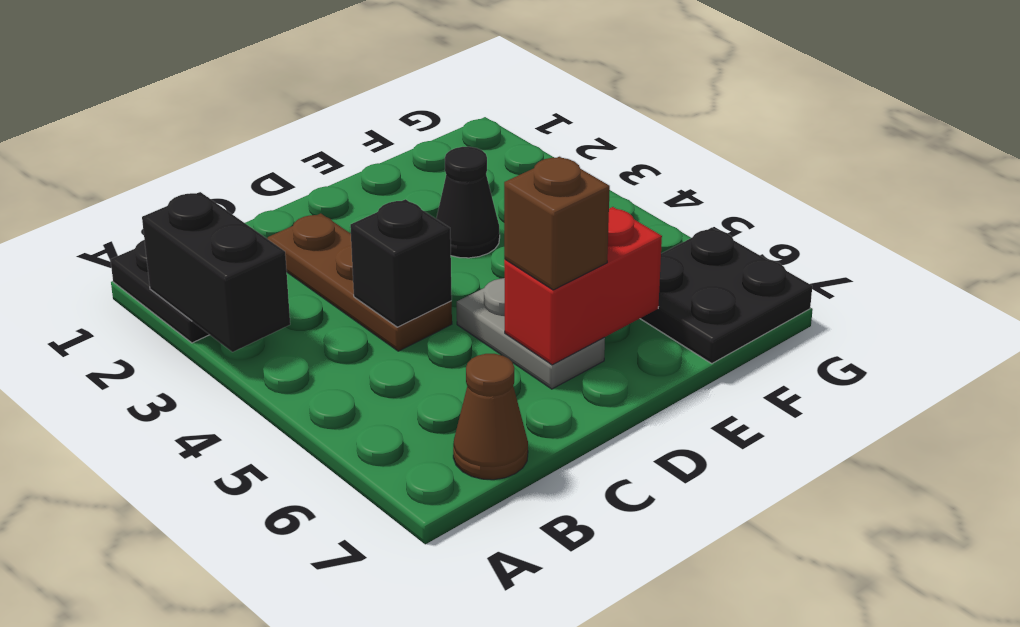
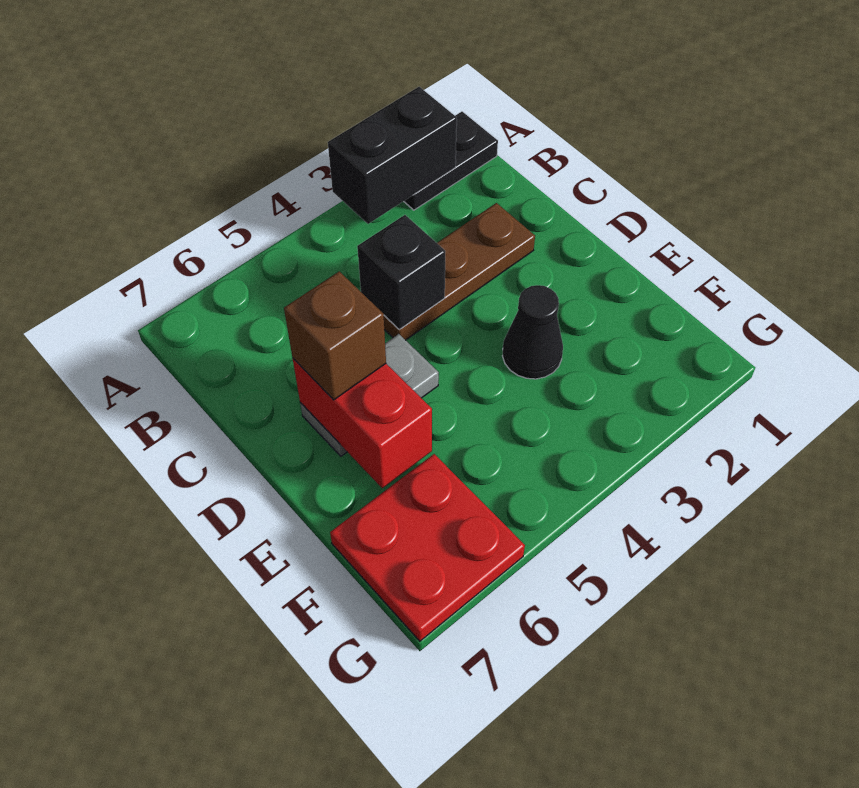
brown 1x1 cone [453,354,528,480] -> none
black 2x2 plate [640,228,812,363] -> red 2x2 plate [330,454,525,641]

